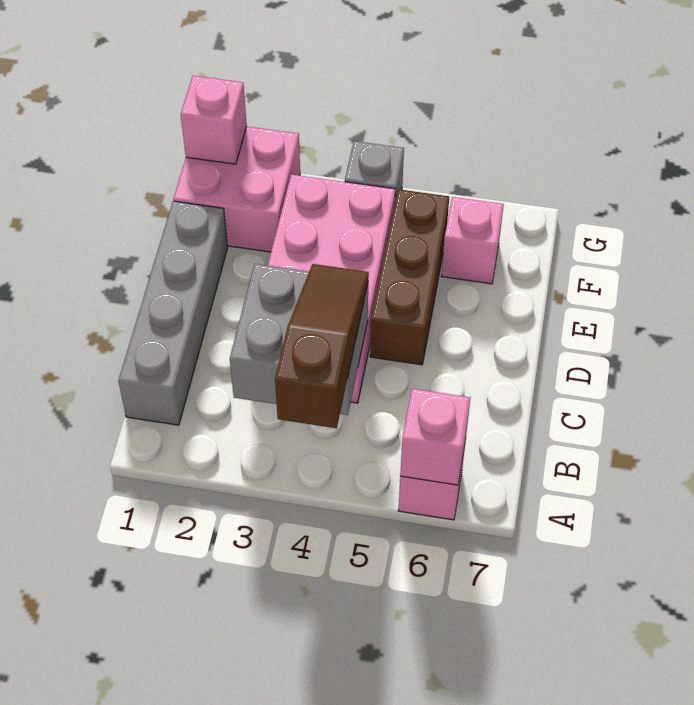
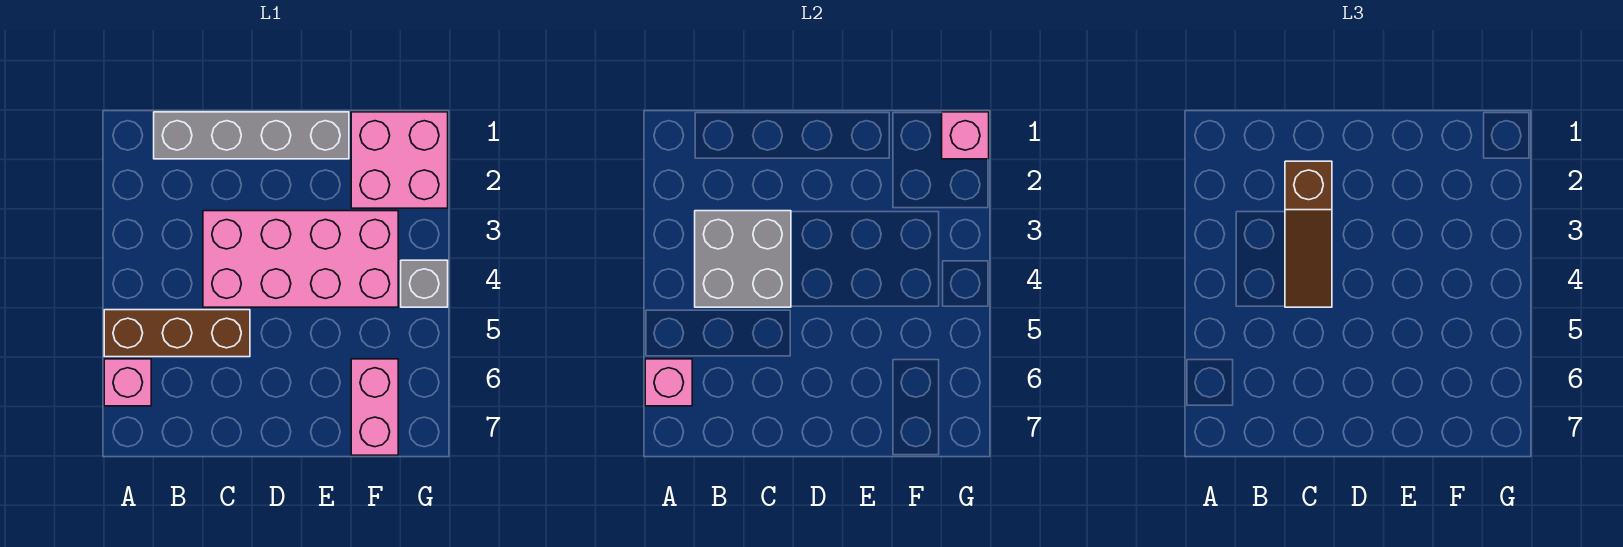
brown 1x3 slope [275,264,369,428] -> brown 1x3 slope turned to [1285,161,1332,307]
brown 1x3 brick [370,189,449,365] -> brown 1x3 brick moved to [104,310,250,357]
pink 1x1 brick [442,197,504,284] -> pink 1x2 brick [351,359,398,455]

